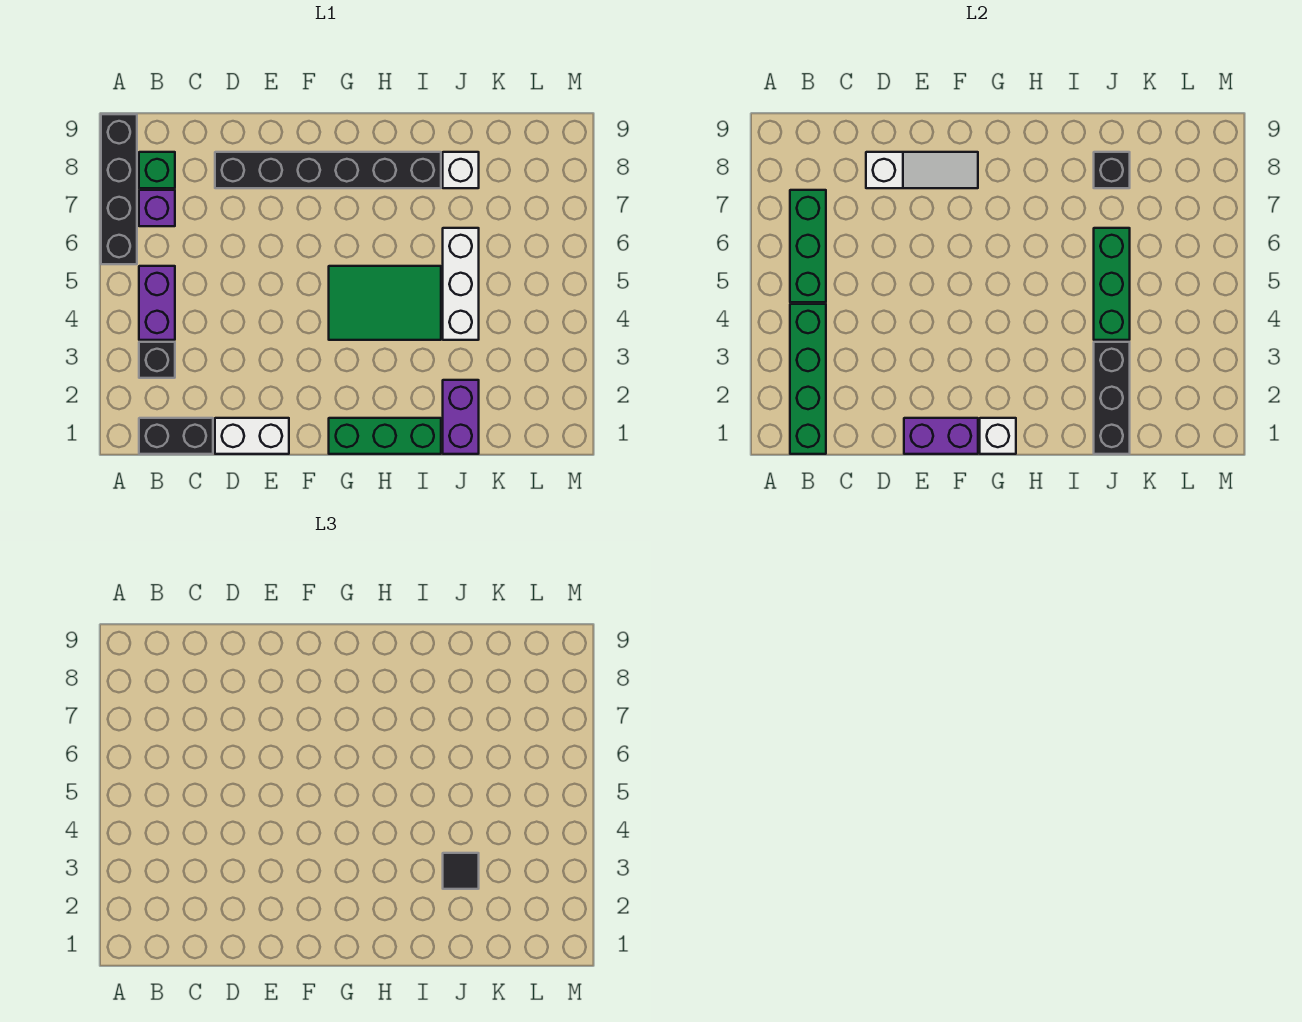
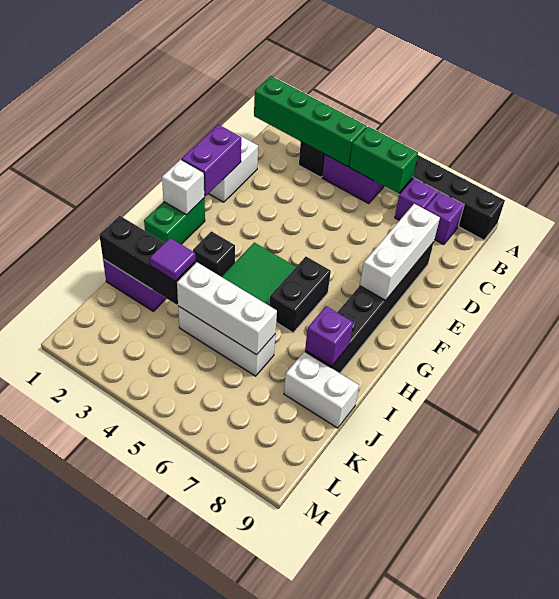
black 1x2 brick [139,418,213,454] -> black 1x2 brick moved to [269,257,331,333]
green 1x3 brick [790,190,826,302] -> green 1x2 brick [349,127,418,193]
green 1x1 brick [139,152,175,188] -> purple 1x1 brick [425,192,464,245]
white 1x3 slope [866,152,978,188] -> white 1x3 brick [360,204,440,300]
green 1x3 brick [329,418,441,454] -> green 1x2 brick [144,198,205,244]
none -> purple 1x1 brick [305,306,353,366]
black 1x1 tile [443,853,479,889] -> purple 1x1 tile [150,238,195,281]
green 1x3 brick [1094,228,1130,340] -> white 1x3 brick [177,262,277,355]
white 1x1 brick [443,152,479,188] -> white 1x2 brick [284,352,359,428]
black 1x1 brick [1094,152,1130,188] -> black 1x1 brick moved to [193,231,235,277]

